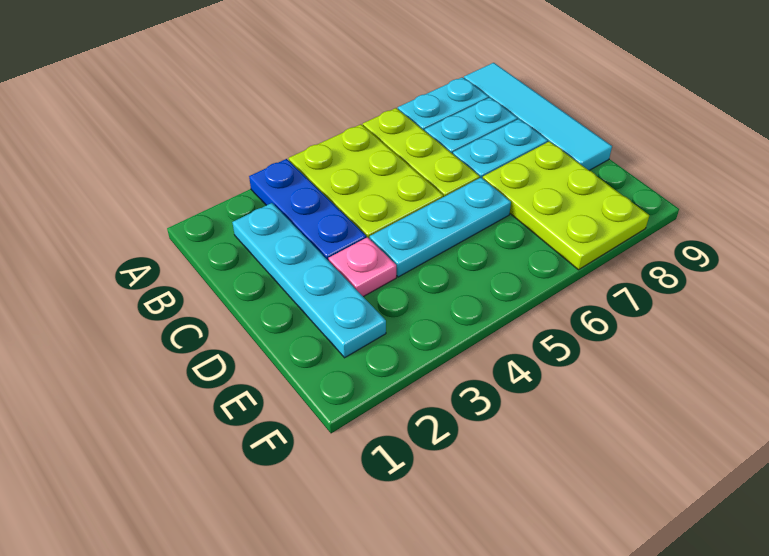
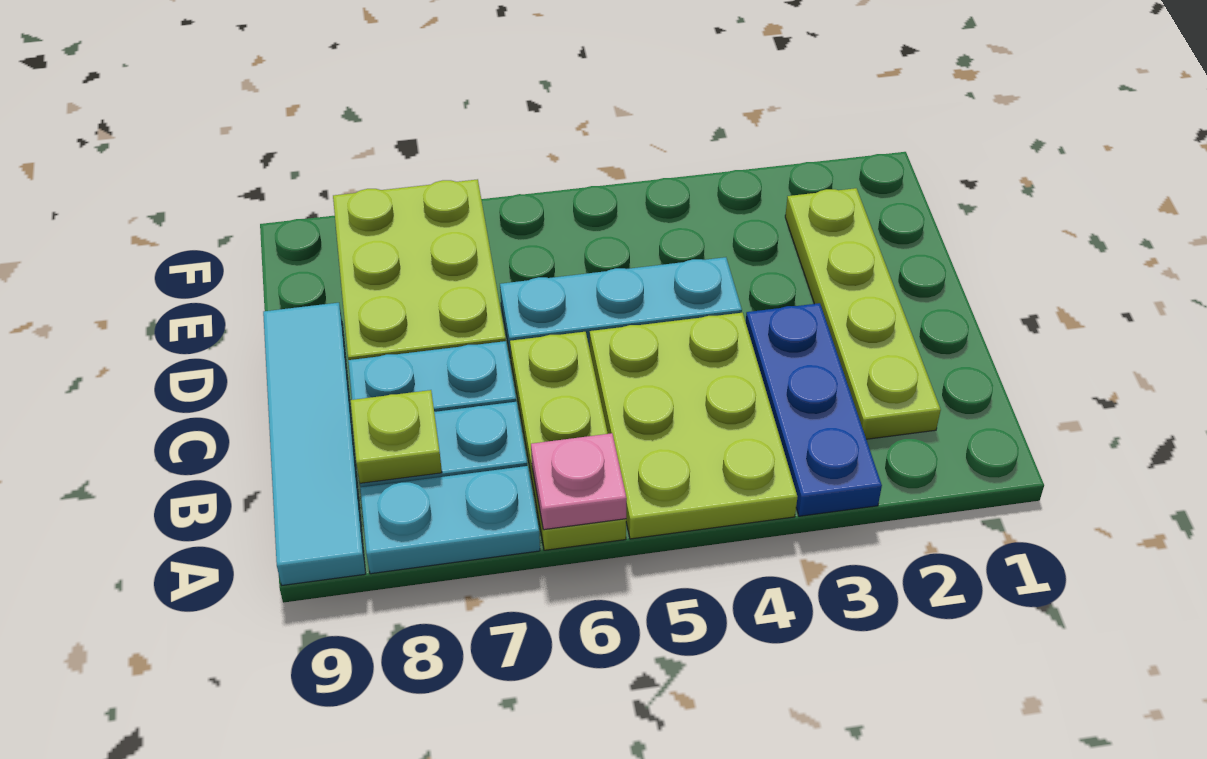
cyan 1x4 plate [232,203,386,358] -> lime 1x4 plate [785,188,941,439]
none -> lime 1x1 plate [351,390,442,483]
pink 1x1 plate [328,237,396,297] -> pink 1x1 plate moved to [531,433,627,530]

